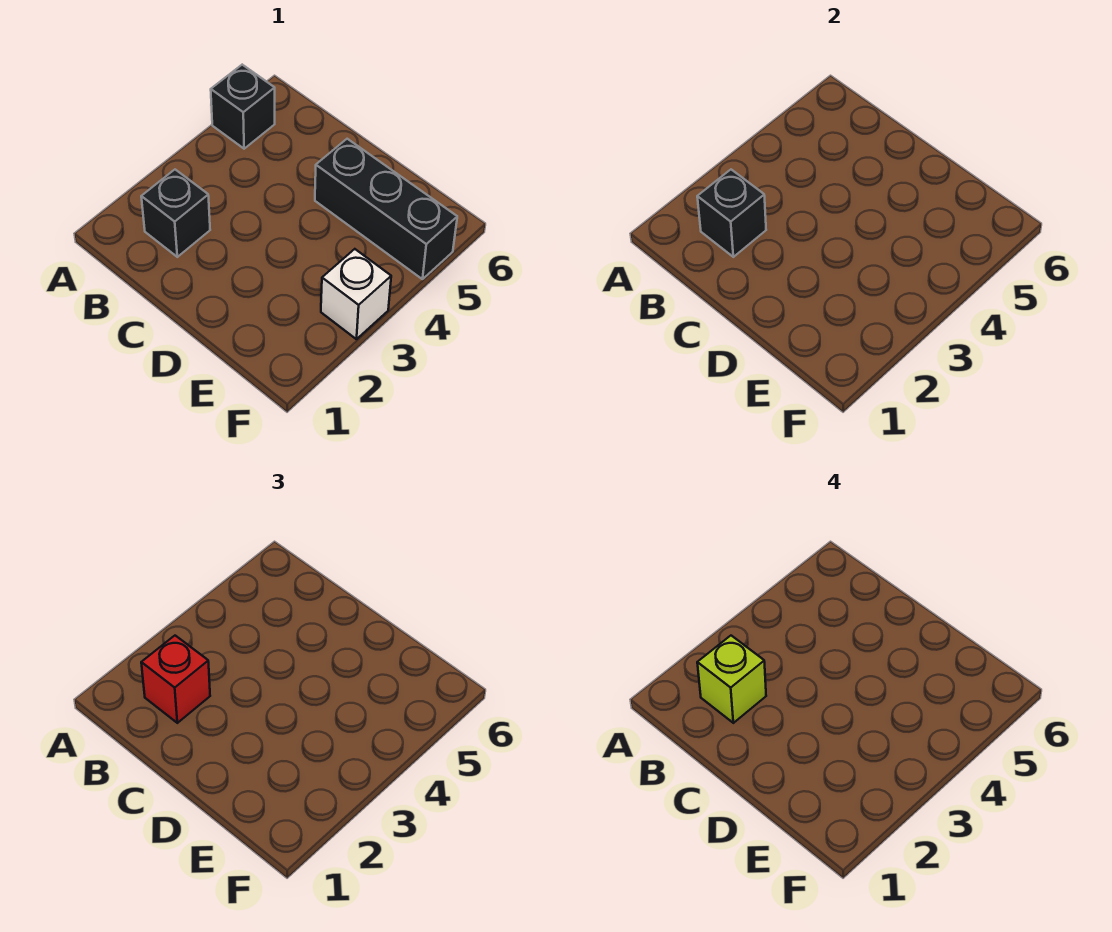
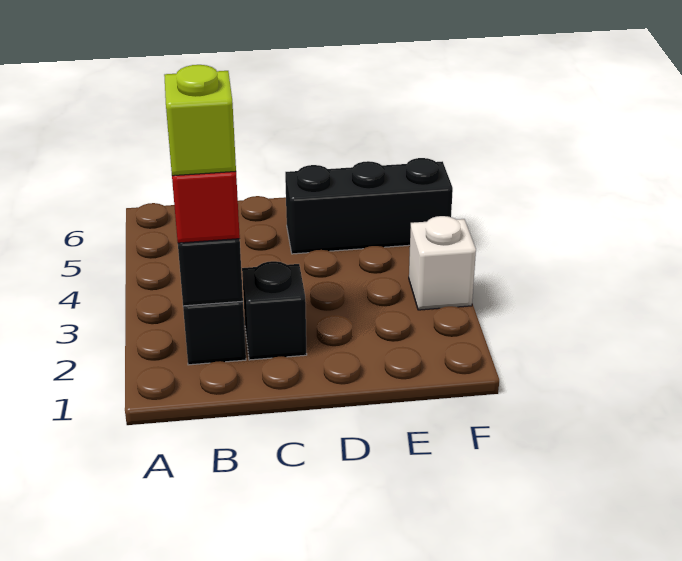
black 1x1 brick [211,65,275,149] -> black 1x1 brick moved to [242,261,307,360]

